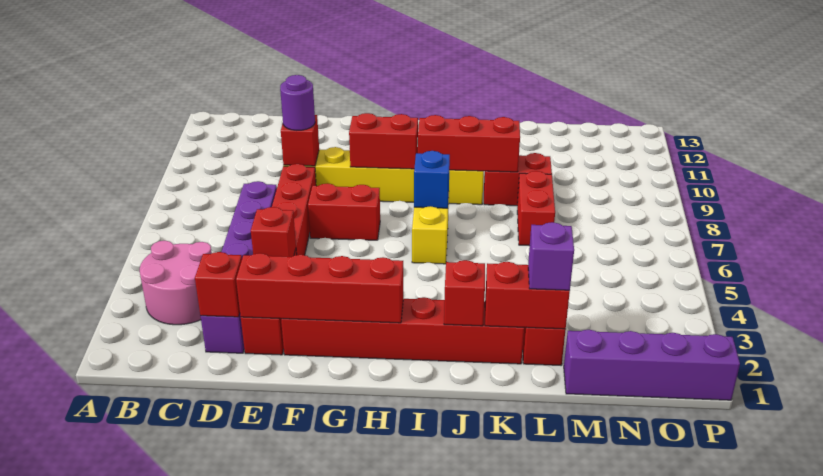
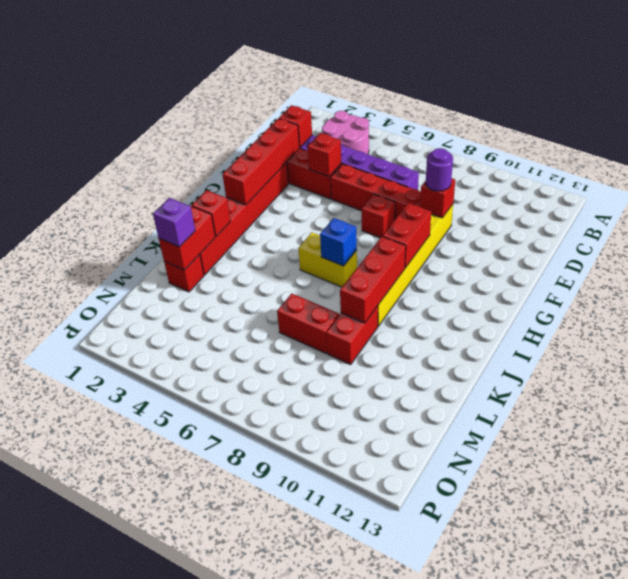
red 1x2 brick [308,183,380,240] -> red 1x1 brick [362,194,395,238]
purple 1x4 brick [564,330,740,400] -> none

